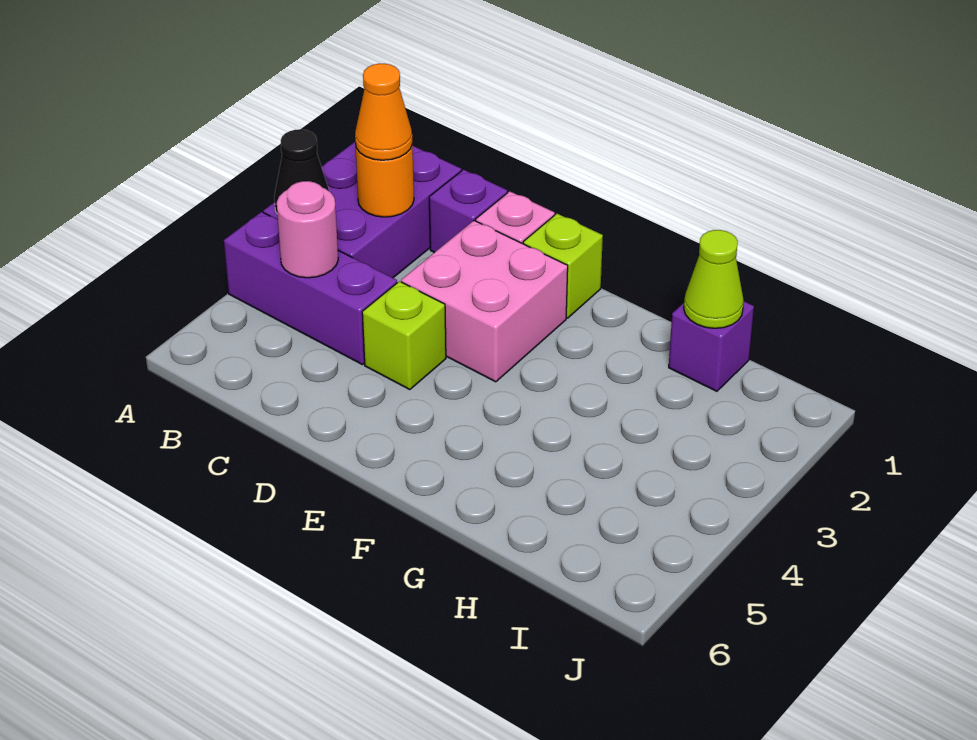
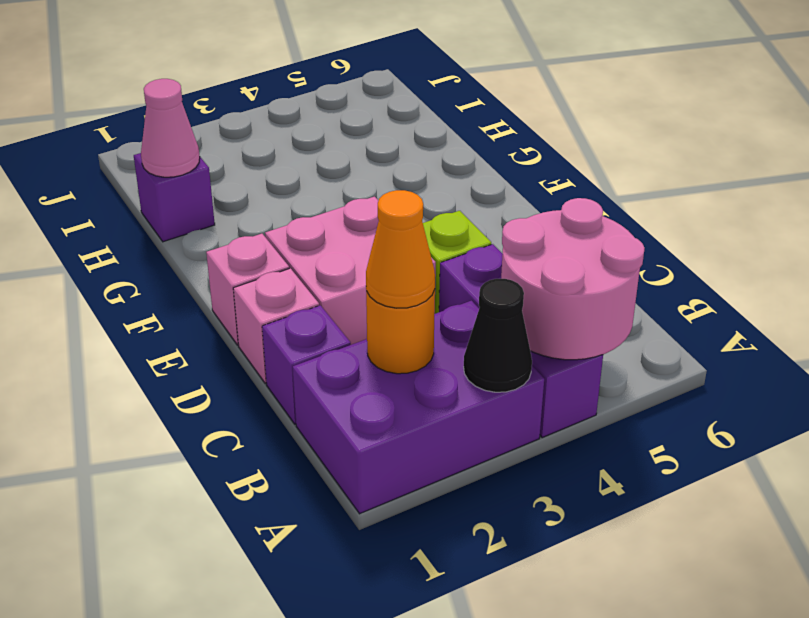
pink 1x1 round brick [277,181,338,278] -> pink 2x2 round brick [501,198,644,360]
lime 1x1 brick [523,214,603,318] -> pink 1x1 brick [206,234,289,345]
lime 1x1 cone [684,230,744,328] -> pink 1x1 cone [141,79,200,177]

